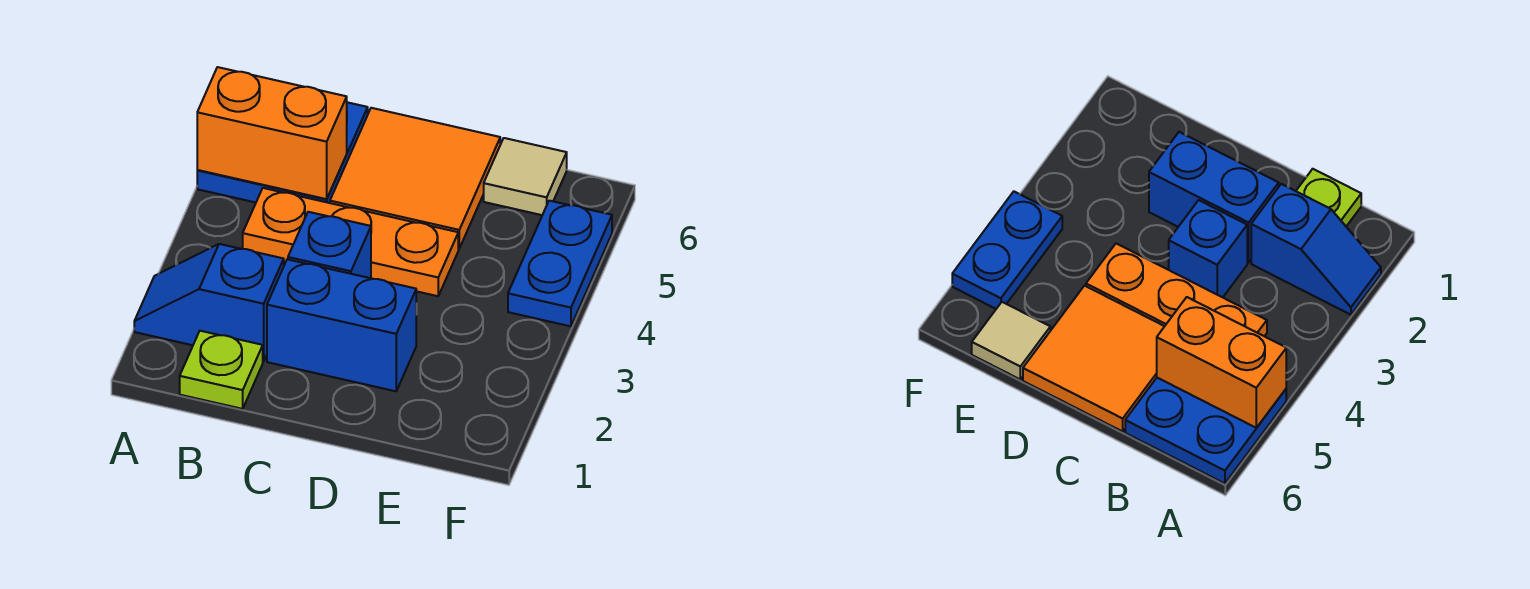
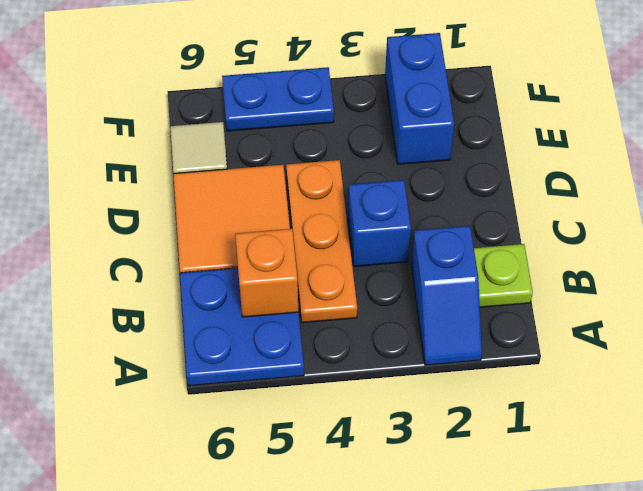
orange 1x2 brick [197,67,347,199] -> orange 1x1 brick [235,229,298,317]
blue 1x2 brick [267,259,416,391] -> blue 1x2 brick moved to [385,33,454,164]

